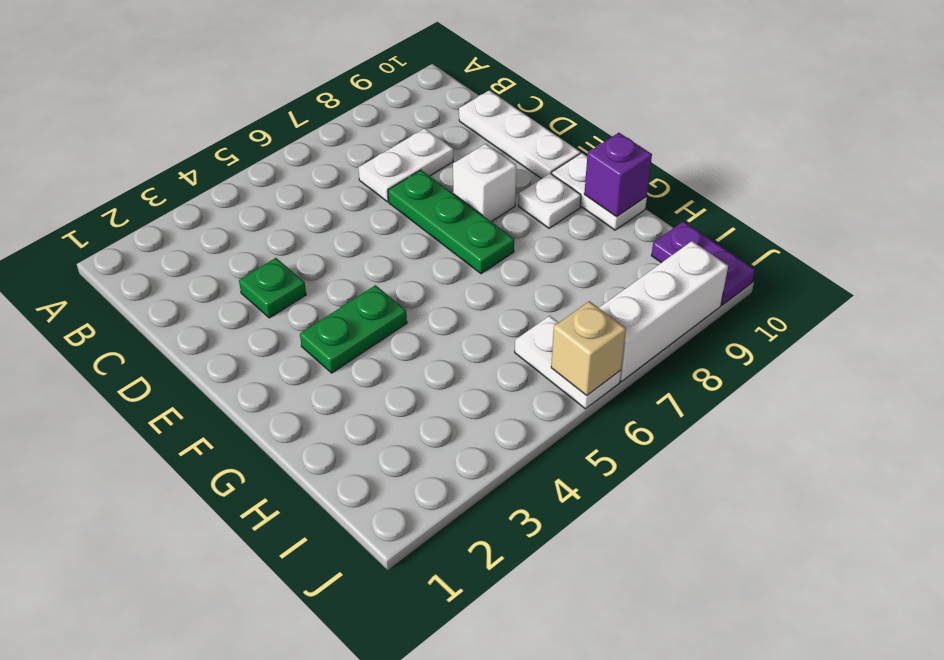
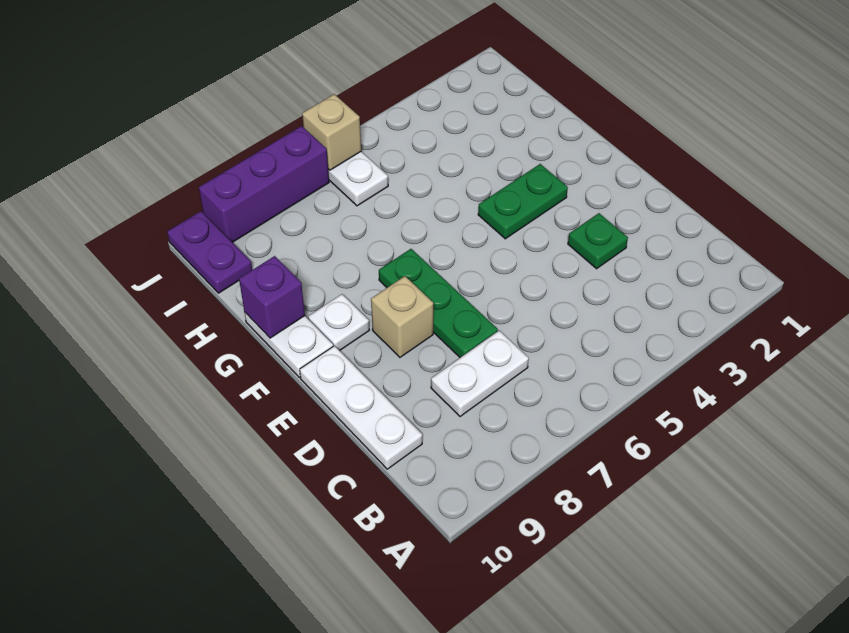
white 1x1 brick [453,144,516,222] -> tan 1x1 brick [371,276,433,357]
white 1x3 brick [599,241,728,381] -> purple 1x3 brick [199,126,329,242]

